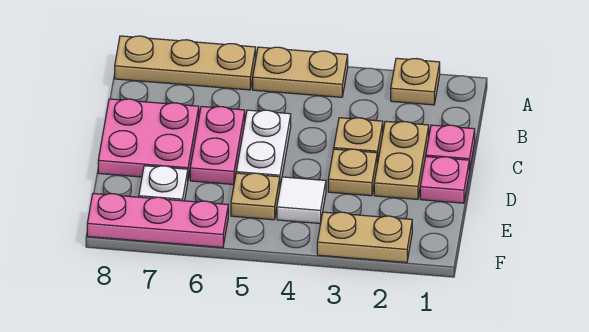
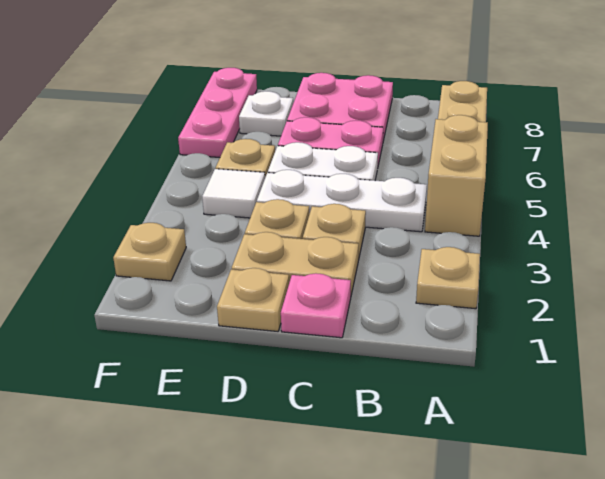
tan 1x2 plate [253,47,348,97] -> tan 1x2 brick [425,115,488,236]
none -> white 1x3 plate [257,170,427,232]
pink 1x1 plate [420,157,469,203] -> tan 1x1 plate [217,268,289,331]
tan 1x2 plate [317,212,412,262] -> tan 1x1 plate [113,223,186,281]

